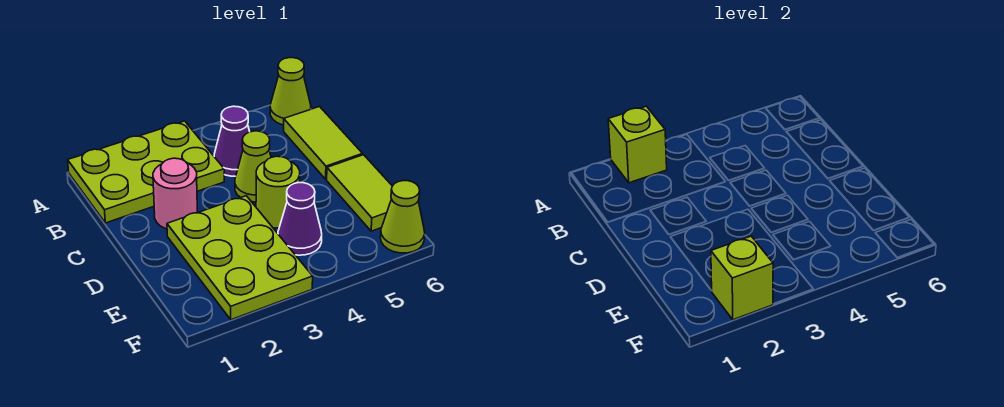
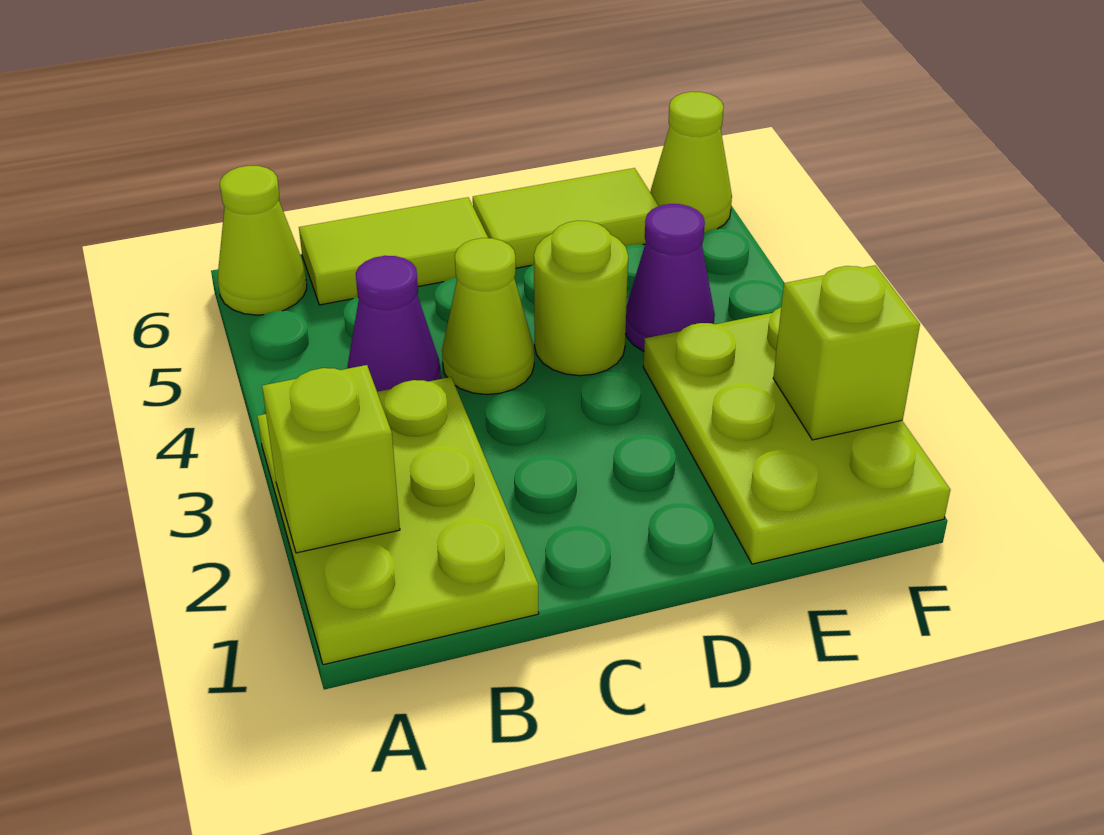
pink 1x1 round brick [153,158,197,229] -> none
lime 2x3 plate [167,196,313,320] -> lime 2x3 plate turned to [643,307,950,564]

